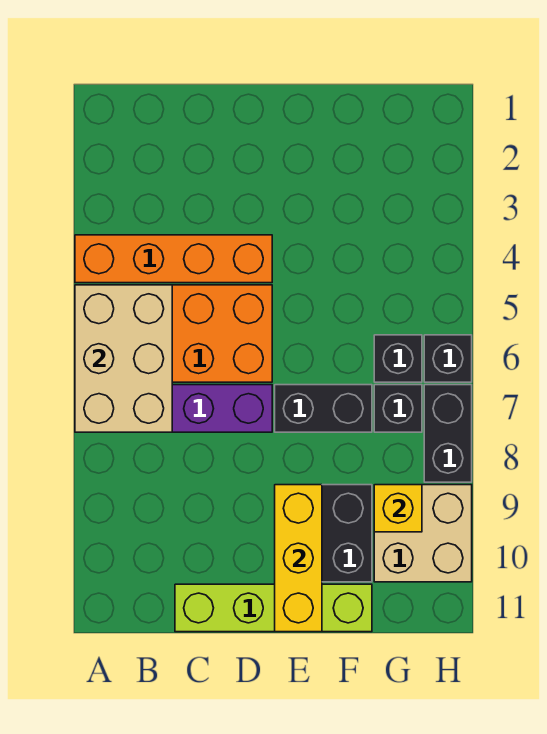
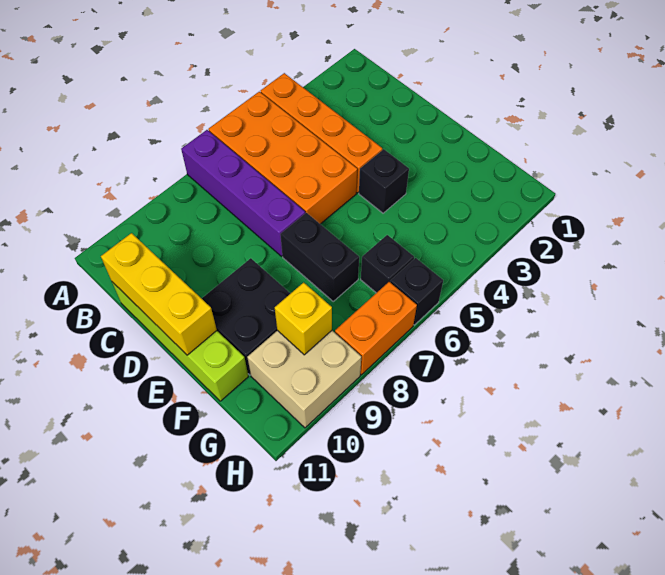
tan 2x3 brick [75,285,172,432] -> none
yellow 1x3 brick [275,485,322,632] -> yellow 1x3 brick turned to [101,233,217,355]
black 1x1 brick [374,385,422,432] -> black 1x1 brick moved to [359,149,409,213]
black 1x2 brick [424,385,472,482] -> orange 1x2 brick [335,282,417,375]

